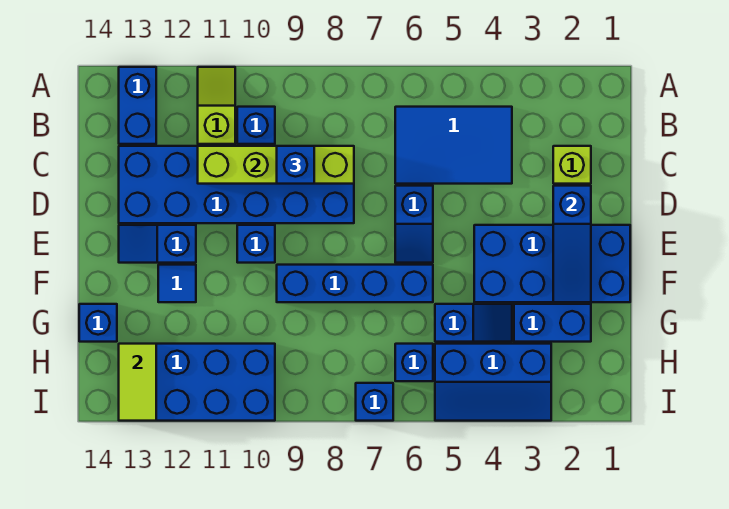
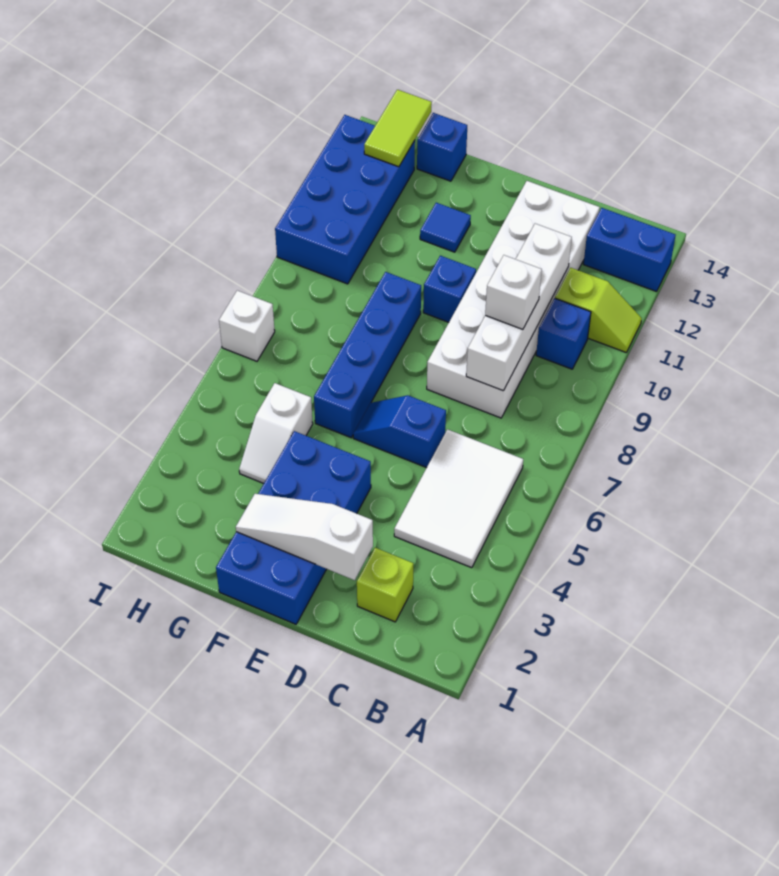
blue 2x3 tile [395,107,512,184] -> white 2x3 tile [394,429,523,568]
blue 2x6 brick [119,146,354,223] -> white 2x6 brick [427,181,600,418]
lime 1x4 brick [198,146,354,184] -> white 1x4 brick [466,224,572,391]
blue 1x1 brick [277,146,314,184] -> white 1x1 brick [485,255,542,329]
blue 1x3 slope [553,186,591,302] -> white 1x3 slope [236,494,373,580]
blue 1x2 slope [119,225,196,263] -> none
blue 1x2 brick [514,304,591,342] -> none
blue 1x2 slope [435,304,512,342] -> white 1x2 slope [239,383,313,483]
blue 2x3 slope [435,344,551,421] -> none
blue 1x1 brick [395,344,433,381] -> none
lime 1x2 tile [119,344,156,421] -> lime 1x2 tile turned to [364,90,432,167]
blue 1x1 brick [356,383,393,421] -> white 1x1 brick [219,290,275,361]

